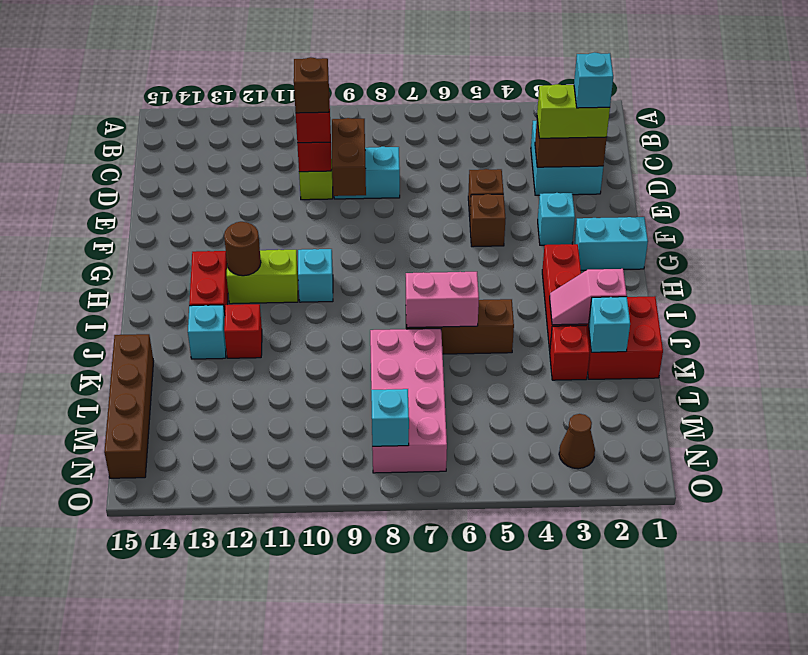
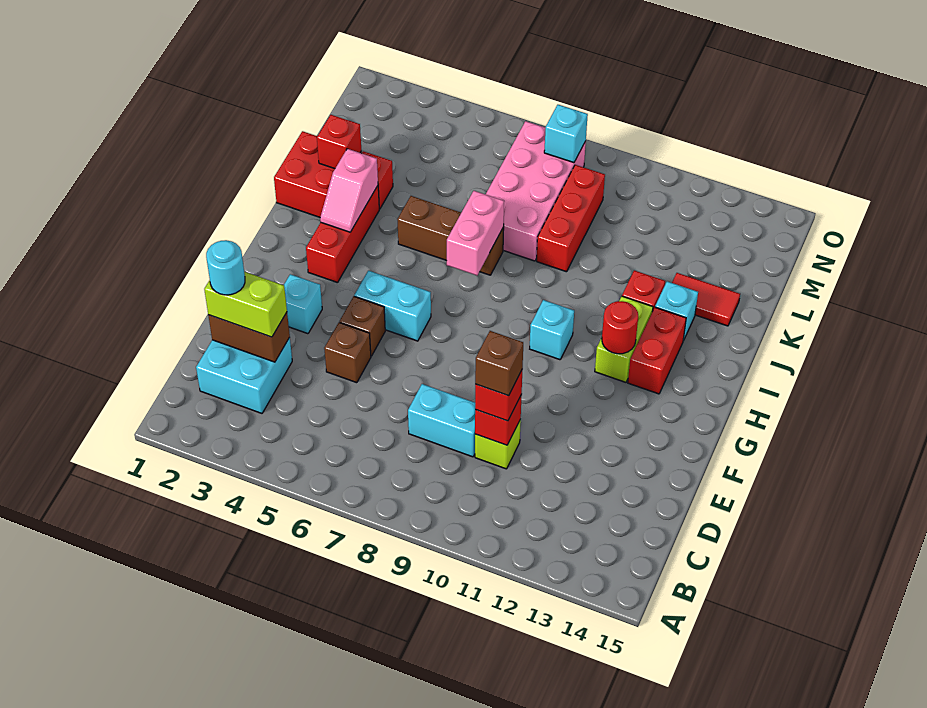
cyan 1x1 brick [574,52,613,108] -> cyan 1x1 round brick [206,240,245,295]
brown 1x2 brick [332,118,366,196] -> none
cyan 1x2 brick [574,217,648,270] -> cyan 1x2 brick moved to [354,271,431,341]
lime 1x2 brick [227,250,298,304] -> lime 1x2 brick turned to [595,296,653,382]
brown 1x1 round brick [224,222,261,276] -> red 1x1 round brick [602,301,638,354]
pink 1x2 slope [550,269,627,325] -> pink 1x2 slope turned to [320,149,378,232]
pink 1x2 brick [406,272,479,328] -> pink 1x2 brick turned to [447,191,504,275]
cyan 1x1 brick [589,297,630,352] -> red 1x1 brick [317,115,361,169]
none -> red 1x3 brick [537,165,605,272]
none -> red 1x2 tile [672,273,740,326]
brown 1x4 brick [104,334,154,478] -> none
brown 1x1 cone [559,414,595,469] -> none

